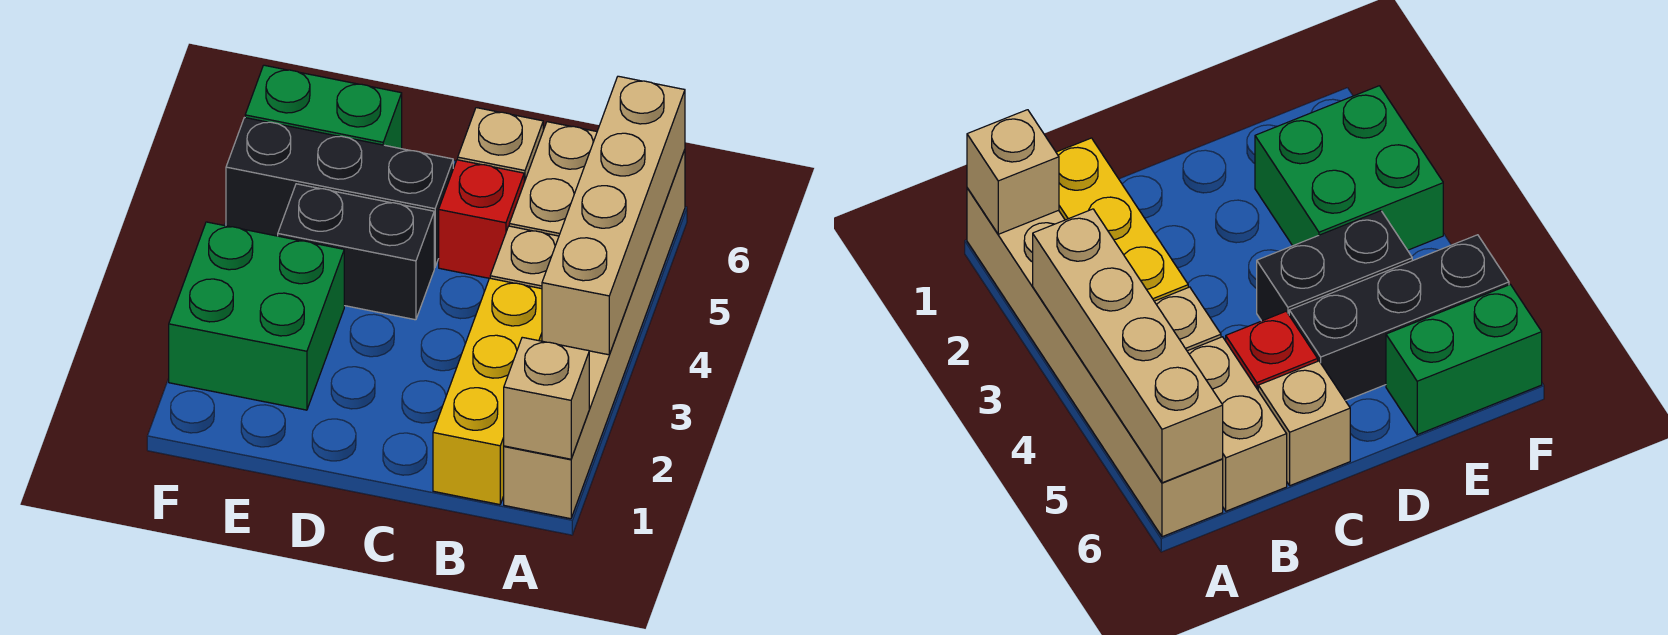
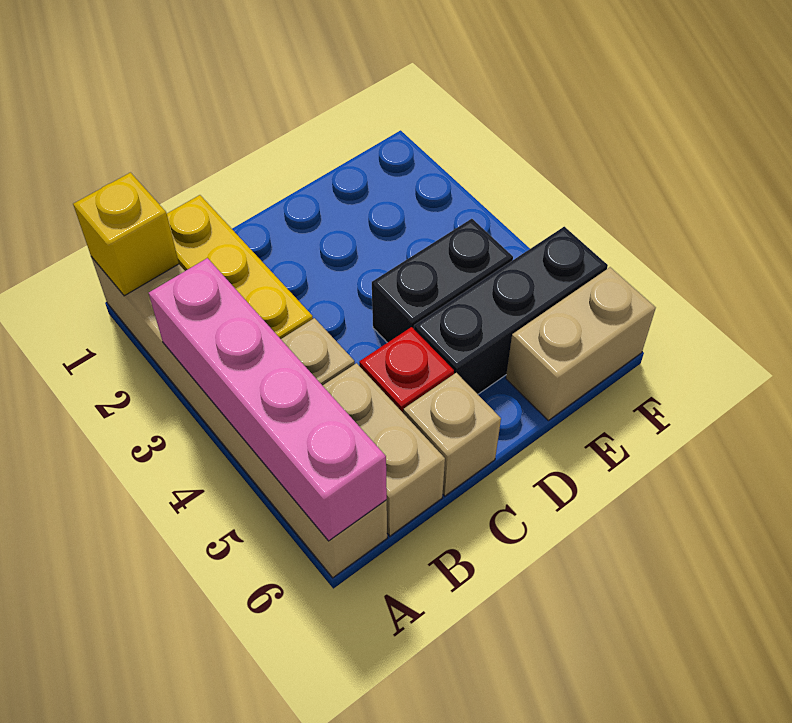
tan 1x1 brick [504,337,589,459] -> yellow 1x1 brick [73,173,179,296]
tan 1x4 brick [542,76,685,355] -> pink 1x4 brick [149,258,387,541]
green 2x2 brick [169,222,344,410] -> none
green 1x2 brick [245,65,402,149] -> tan 1x2 brick [506,267,656,421]

